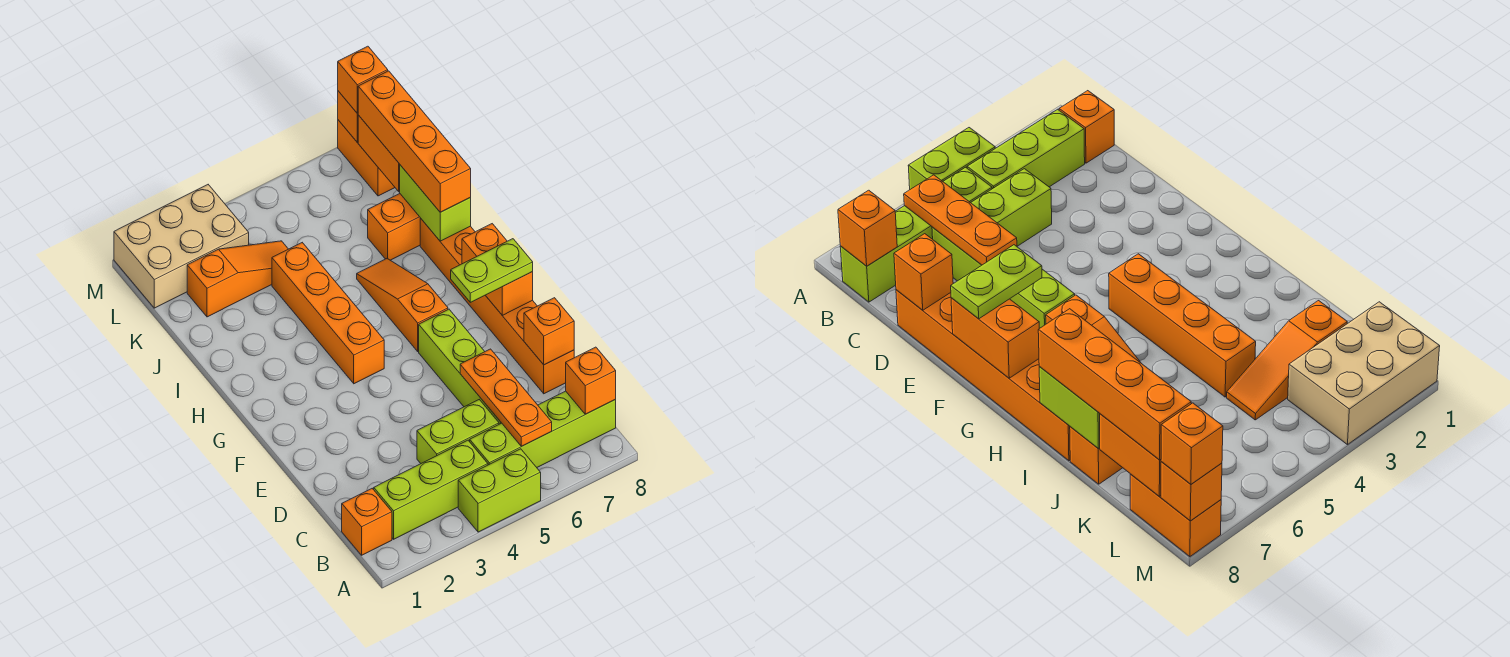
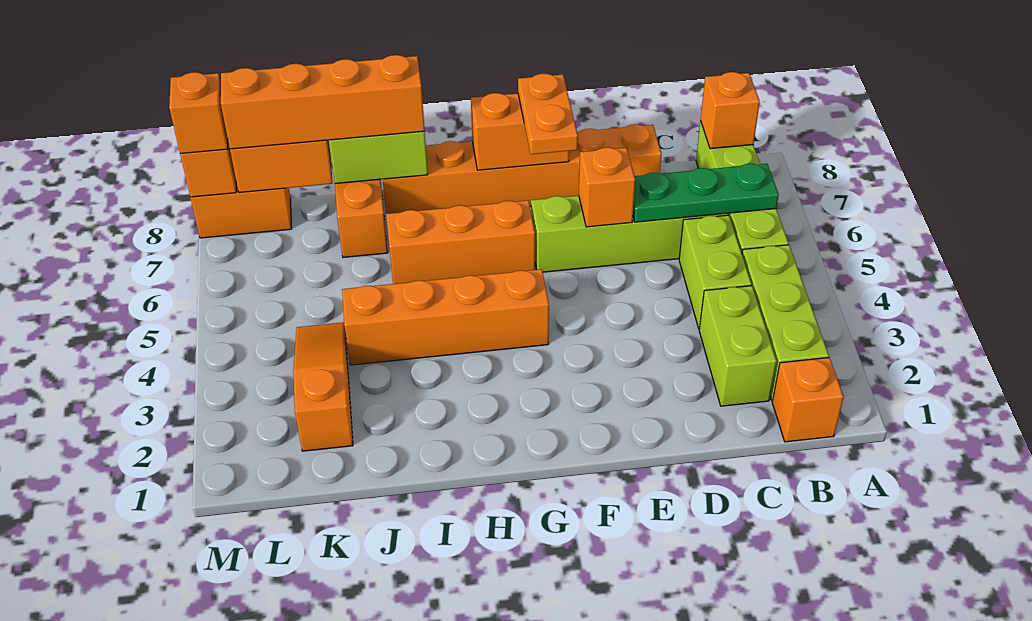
lime 1x2 brick [458,449,541,532] -> lime 1x2 brick moved to [699,286,777,406]
orange 1x3 plate [460,349,552,446] -> green 1x3 plate [633,164,779,222]
orange 1x1 brick [524,298,574,365] -> orange 1x1 brick moved to [579,147,635,227]
lime 1x2 plate [451,239,533,302] -> orange 1x2 plate [518,74,578,154]
orange 1x3 slope [357,259,448,351] -> orange 1x3 brick [386,200,535,284]
tan 2x3 brick [114,185,249,308] -> none

